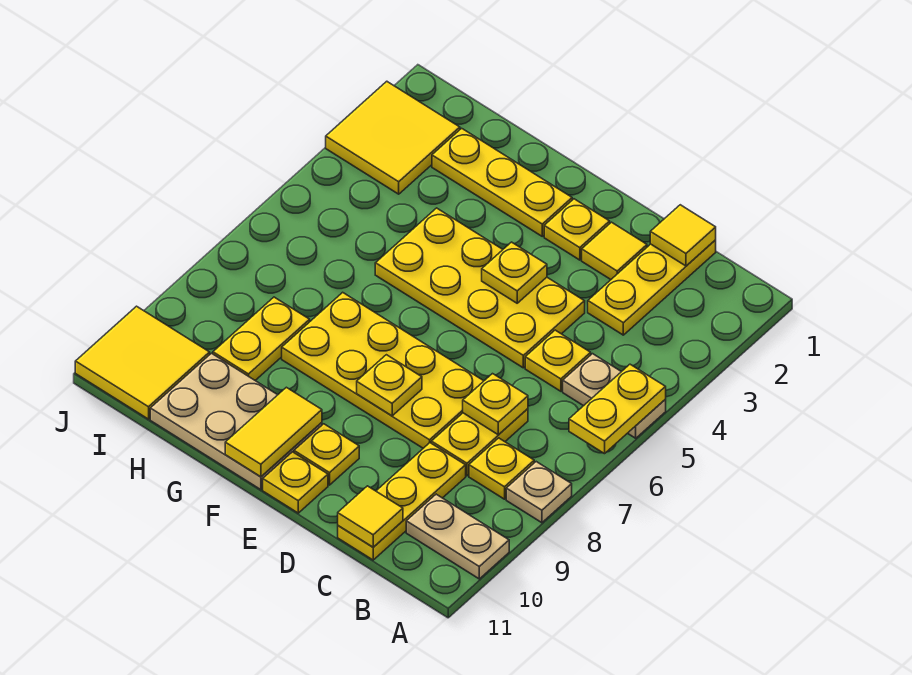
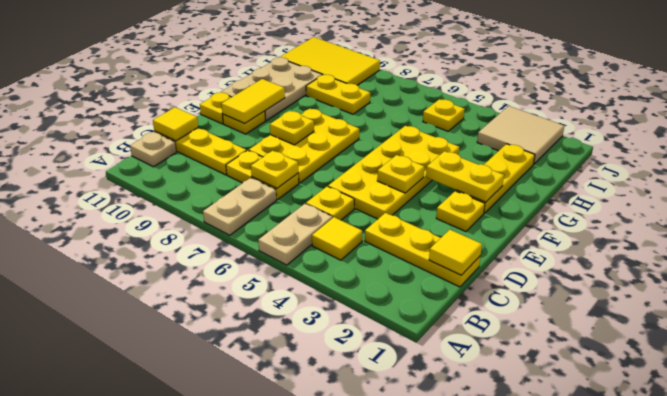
yellow 1x2 plate [569,364,666,454] -> yellow 1x2 plate moved to [426,151,504,202]
tan 1x1 plate [506,462,572,523] -> tan 1x1 plate moved to [130,132,176,167]
tan 1x2 plate [406,494,509,579] -> tan 1x2 plate moved to [203,178,276,235]
yellow 1x1 plate [469,438,534,499] -> yellow 1x1 plate moved to [423,99,465,131]
yellow 1x1 tile [582,222,647,280] -> yellow 1x1 tile moved to [312,217,362,260]
yellow 2x4 plate [282,292,483,448] -> yellow 2x3 plate [249,109,359,183]
yellow 1x2 tile [225,387,322,477] -> yellow 1x2 tile turned to [222,79,285,124]
yellow 2x2 tile [326,81,460,194] -> tan 2x2 tile [477,106,564,164]
yellow 2x2 tile [75,306,210,419] -> yellow 2x3 tile [281,37,380,85]

